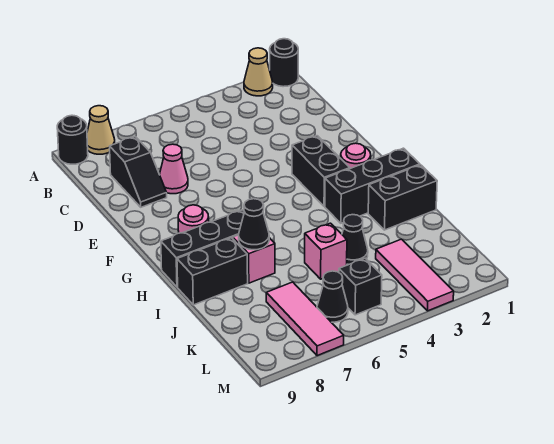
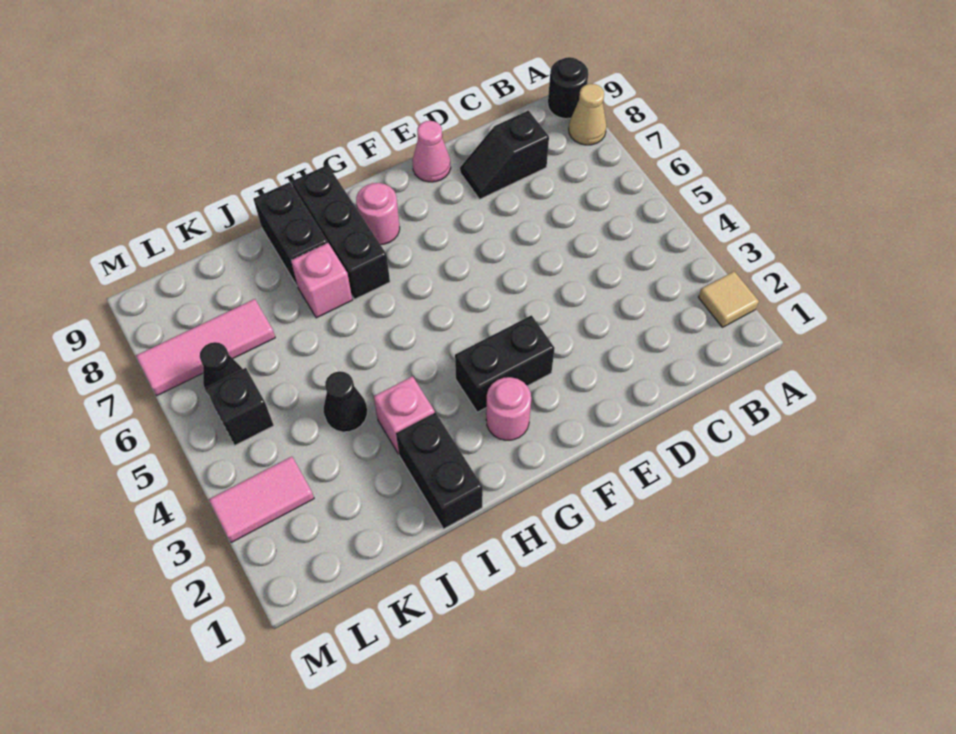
black 1x1 round brick [270,39,298,87] -> none
tan 1x1 cone [244,48,273,96] -> tan 1x1 tile [698,271,759,327]
pink 1x1 cone [160,144,188,194] -> pink 1x1 cone moved to [413,121,451,182]
black 1x3 brick [325,148,420,223] -> none
black 1x1 cone [239,199,269,250] -> none
pink 1x1 brick [305,223,347,279] -> pink 1x1 brick moved to [374,376,435,454]
pink 1x3 tile [376,239,454,311] -> pink 1x2 tile [209,457,314,543]

